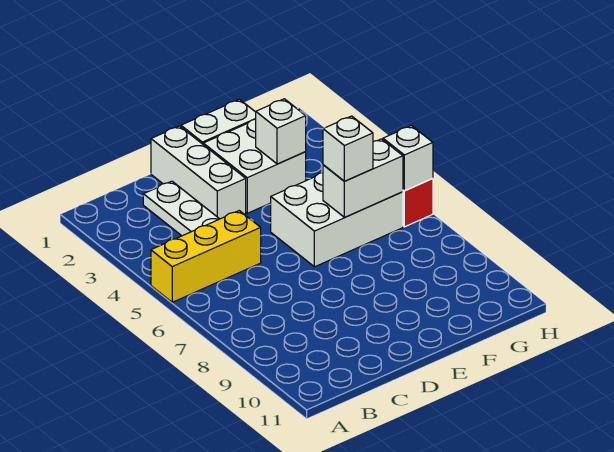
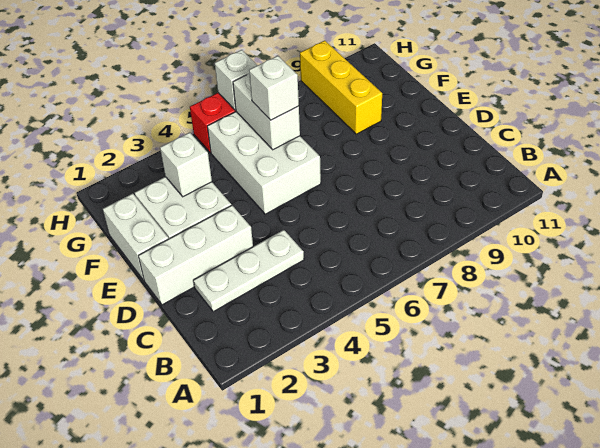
yellow 1x3 brick [151,211,261,302] -> yellow 1x3 brick moved to [300,41,382,134]

